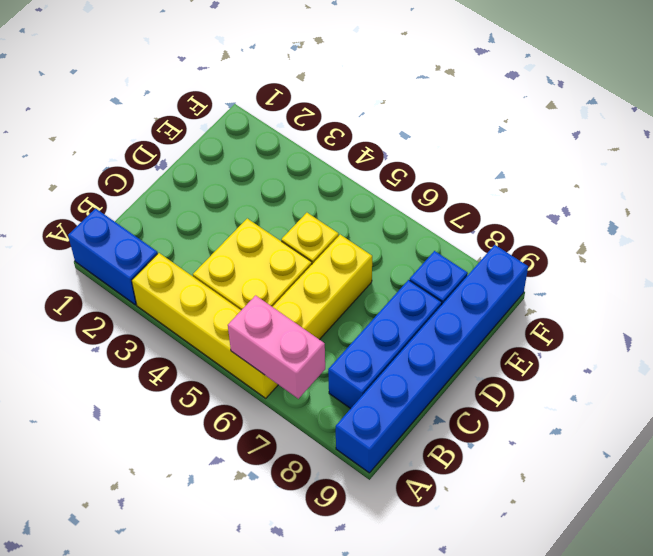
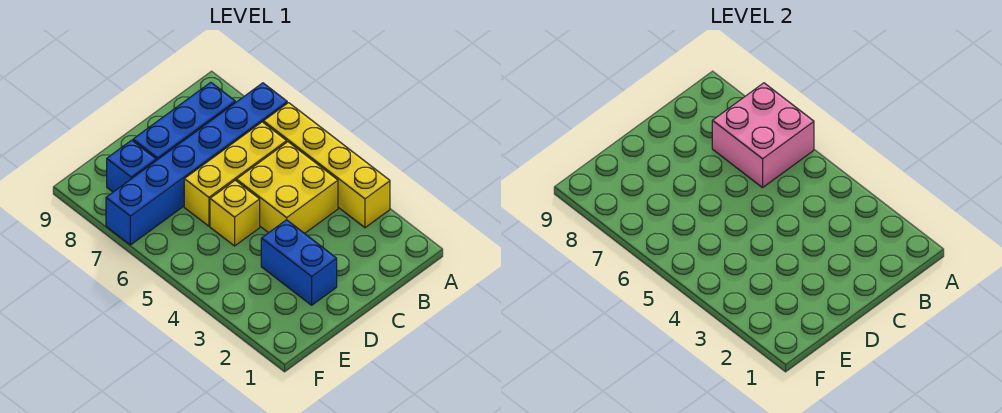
blue 1x2 brick [68,208,158,305] -> blue 1x2 brick moved to [261,220,337,305]
pink 1x2 brick [228,295,325,399] -> pink 2x2 brick [712,83,814,188]
blue 1x6 brick [336,245,528,473] -> blue 1x6 brick moved to [106,83,287,245]

